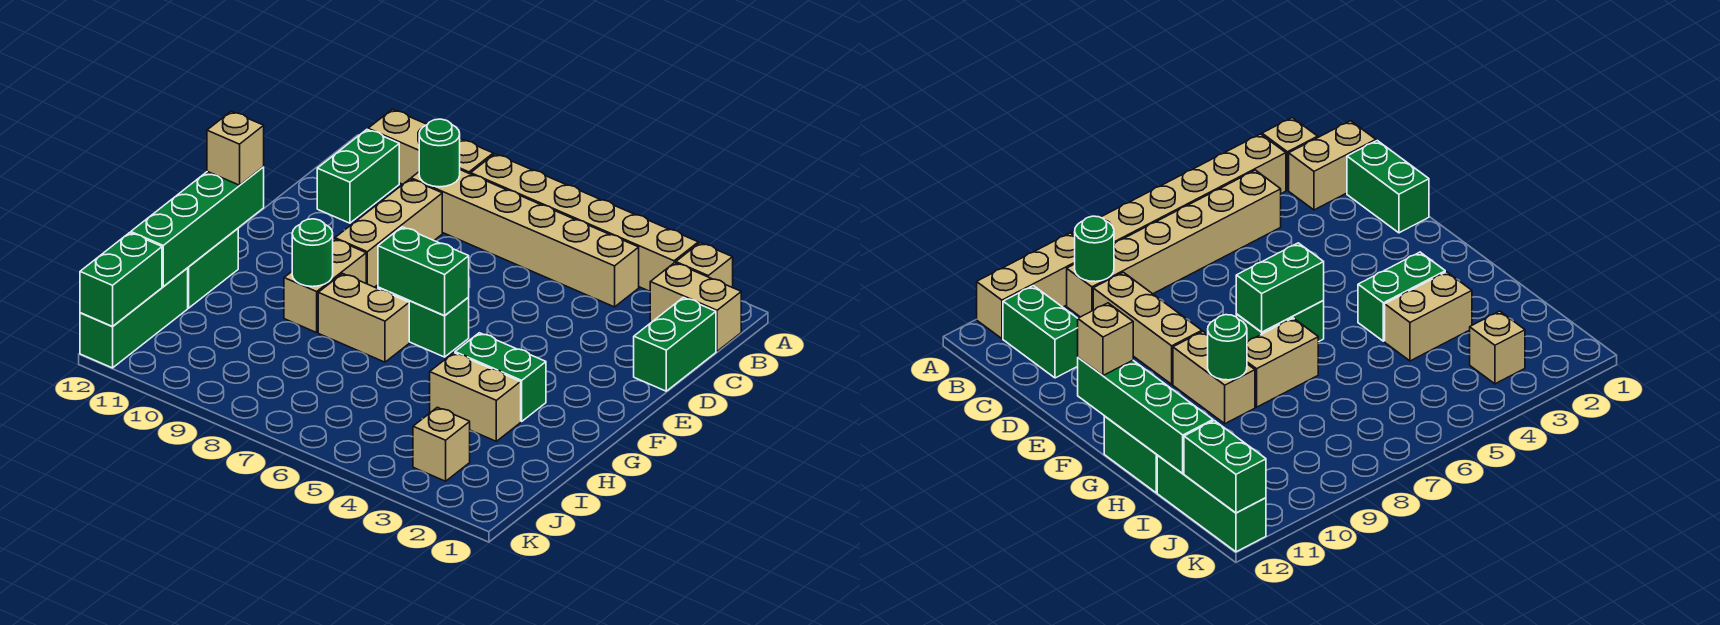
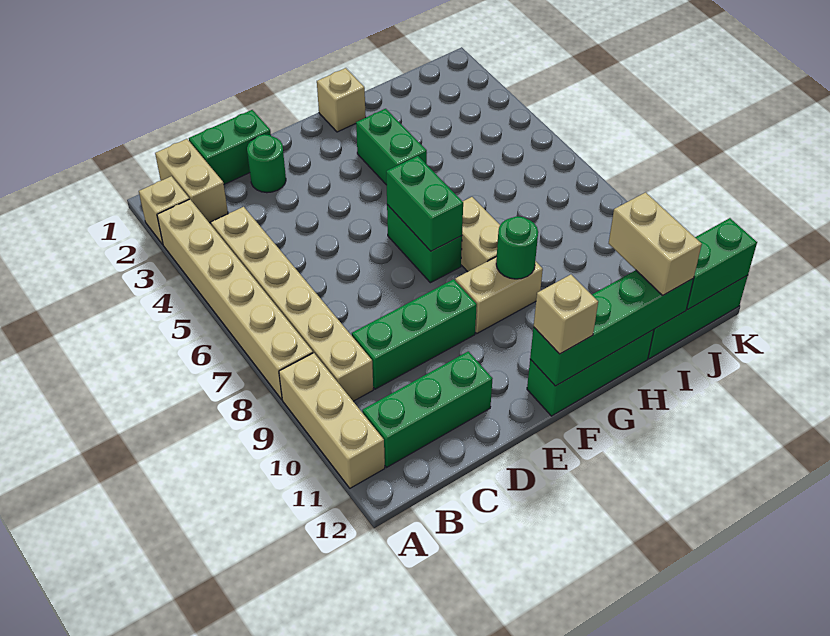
green 1x1 round brick [419,119,460,187] -> green 1x1 round brick moved to [247,134,286,193]
green 1x2 brick [317,130,399,223] -> green 1x3 brick [362,351,493,467]
tan 1x3 brick [335,179,442,287] -> green 1x3 brick [352,279,477,389]
green 1x2 brick [188,228,238,308] -> green 1x3 brick [527,330,654,416]
tan 1x2 brick [430,353,521,441] -> tan 1x2 brick moved to [609,192,702,295]
tan 1x1 brick [413,407,470,481] -> tan 1x1 brick moved to [317,68,366,132]

